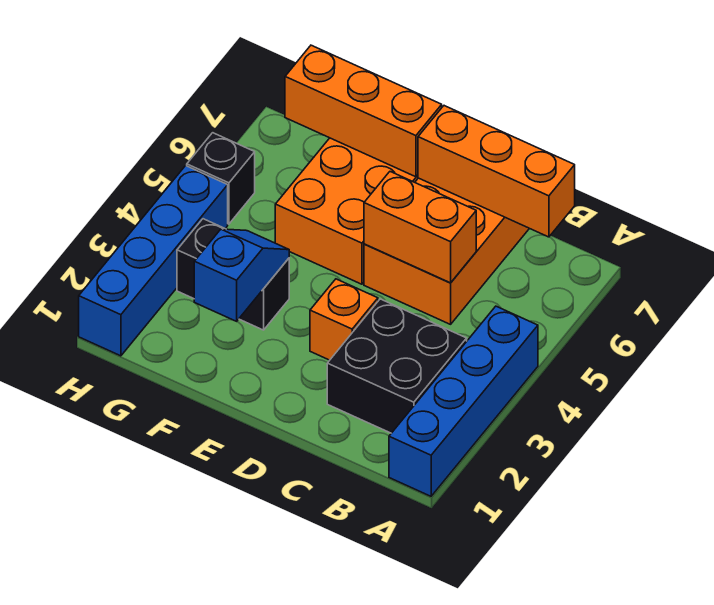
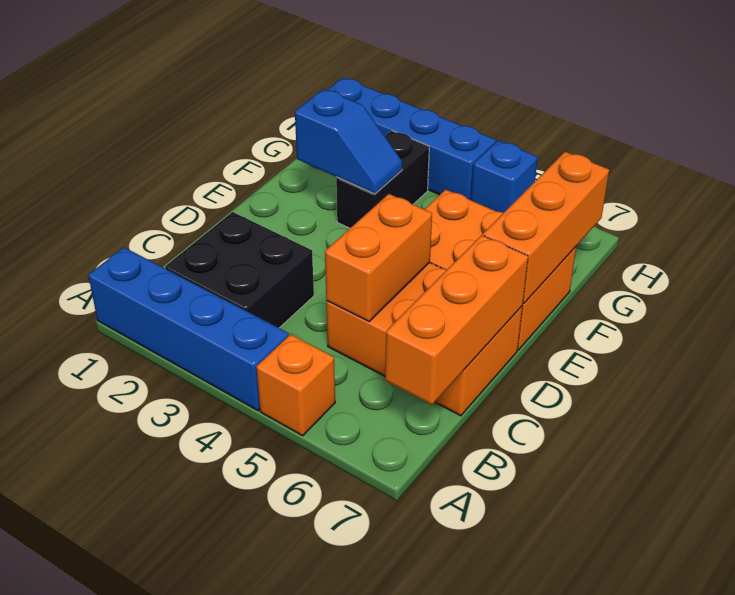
orange 1x1 brick [310,279,378,360] -> orange 1x1 brick moved to [256,334,335,436]
black 1x1 brick [187,133,255,224] -> blue 1x1 brick [471,141,538,213]

